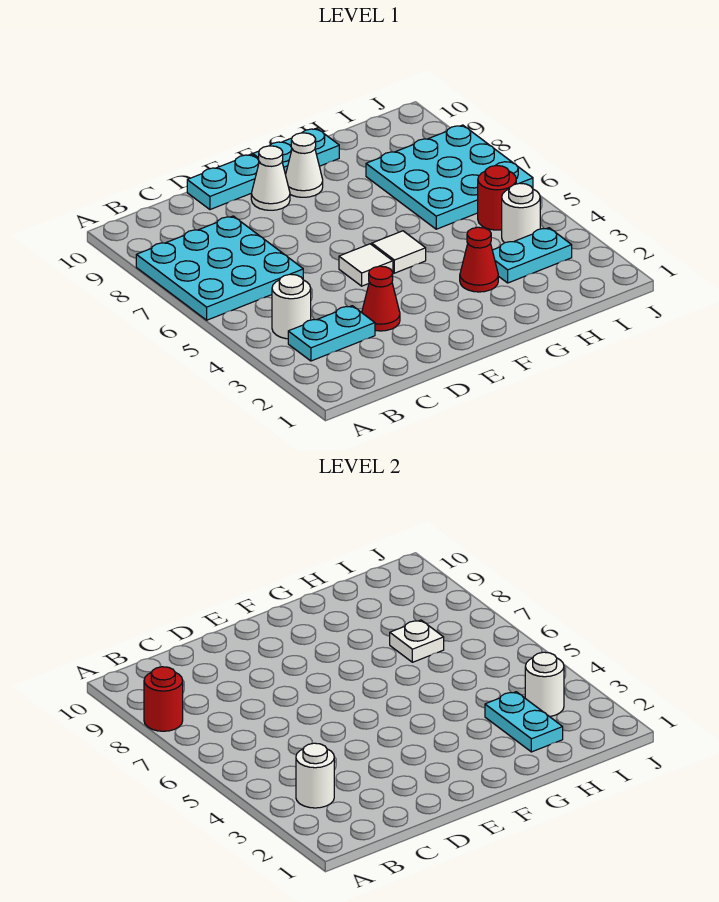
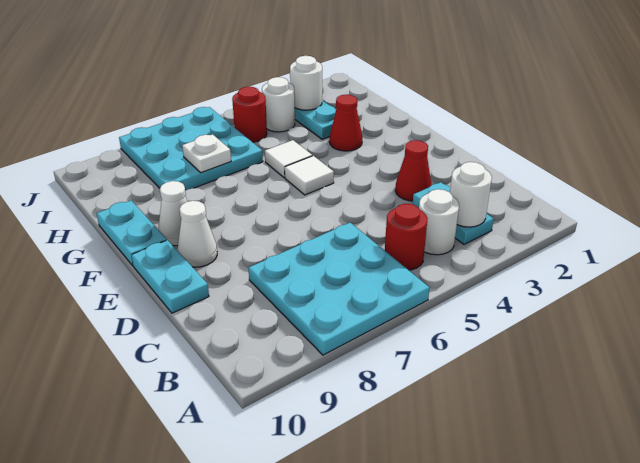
red 1x1 round brick [144,667,183,731] -> red 1x1 round brick moved to [385,204,428,270]
white 1x1 tile [339,244,393,286] -> white 1x1 tile moved to [265,140,312,178]
cyan 1x2 plate [485,692,563,752] -> none

